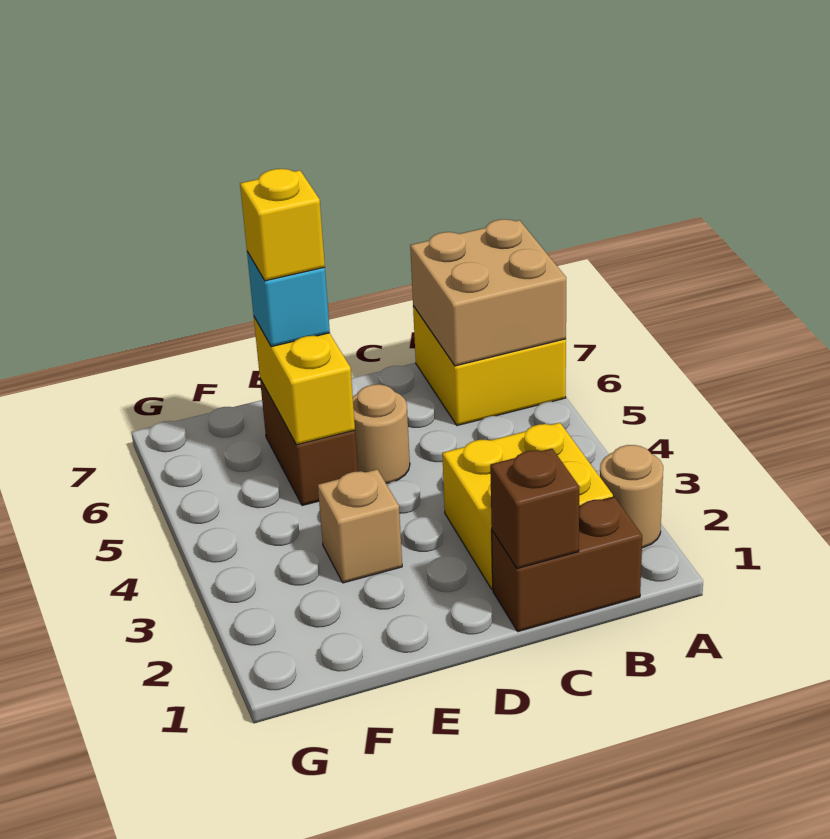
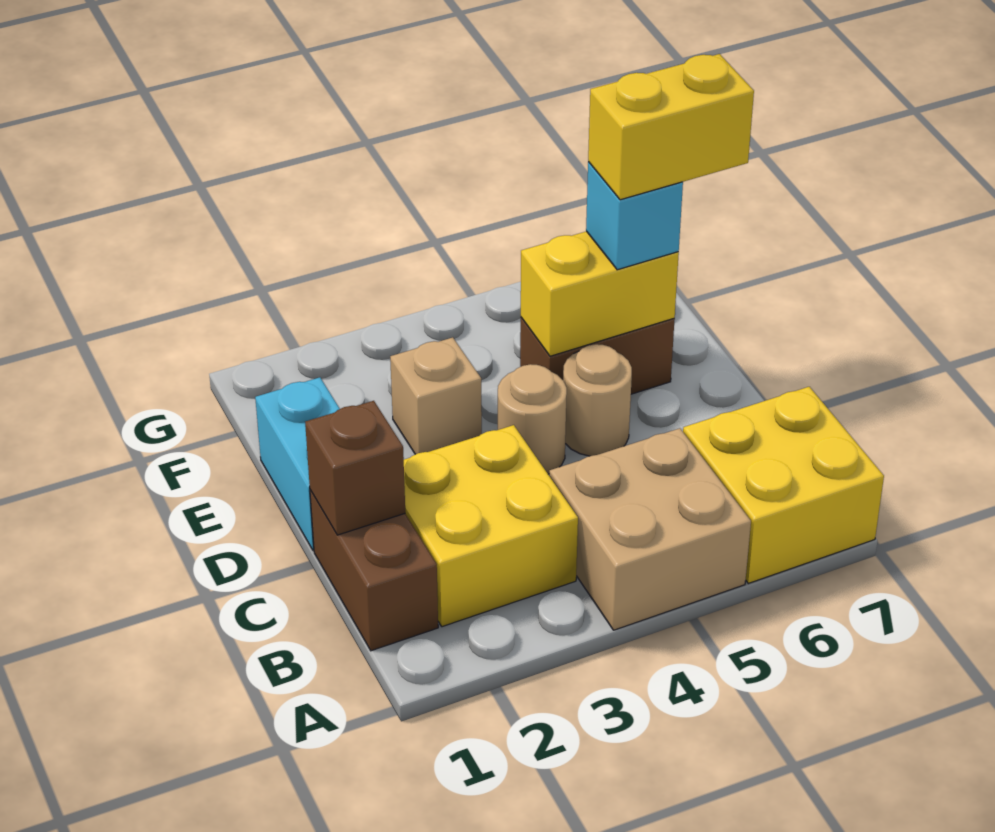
tan 1x1 round brick [600,445,663,548] -> tan 1x1 round brick moved to [498,364,567,474]
tan 2x2 brick [410,219,566,366] -> tan 2x2 brick moved to [549,428,751,630]
none -> cyan 1x2 brick [255,377,340,550]
yellow 1x1 brick [240,169,325,281] -> yellow 1x2 brick [588,54,754,200]

